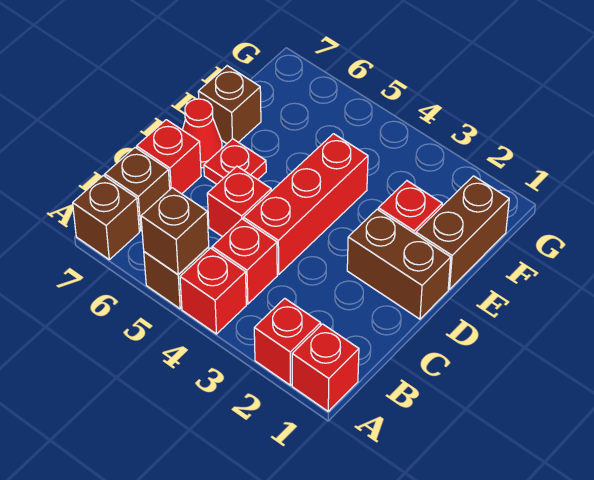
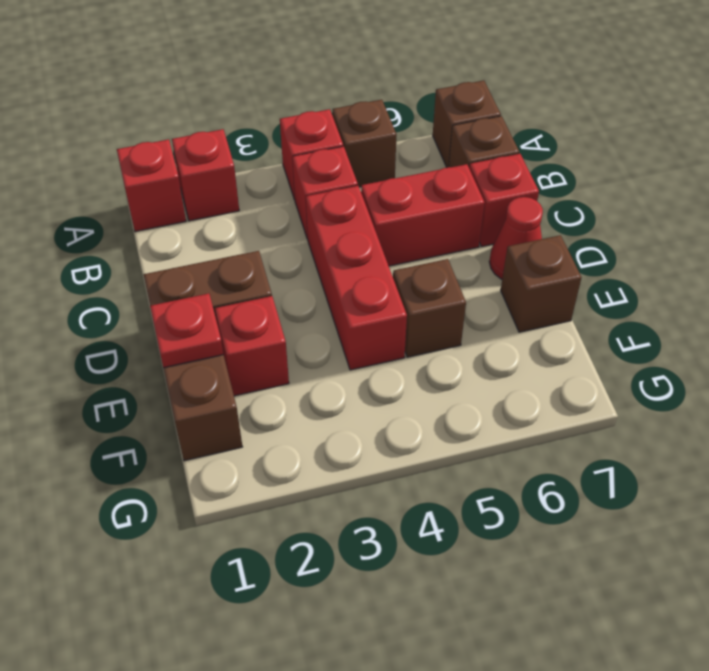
brown 1x1 brick [141,188,209,275] -> brown 1x1 brick moved to [393,259,466,357]
red 1x1 brick [207,166,271,237] -> red 1x2 brick [361,164,485,266]
red 1x1 plate [204,139,266,184] -> red 1x1 plate moved to [150,293,223,368]

